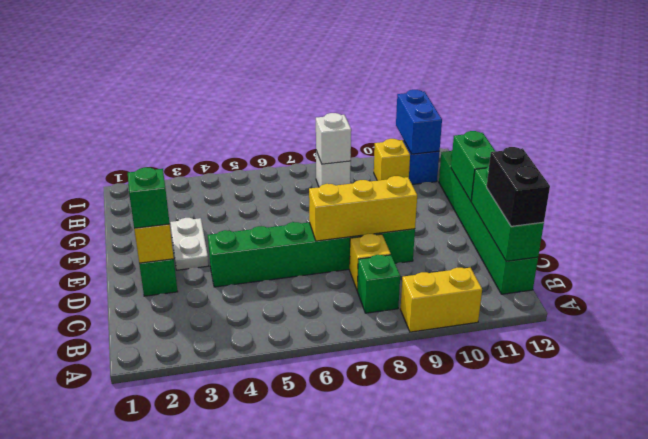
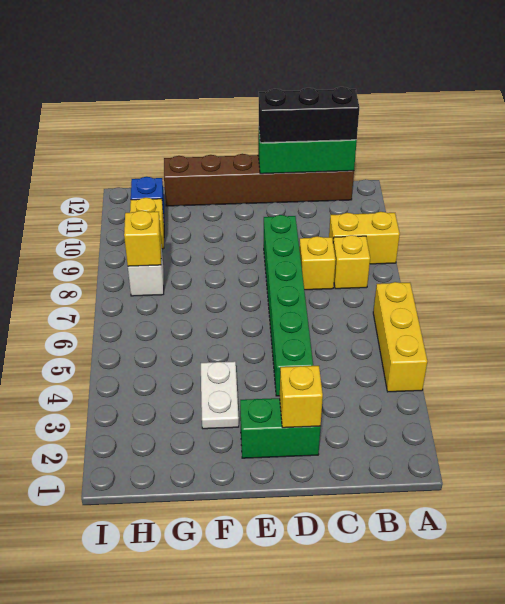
yellow 1x2 brick [400,268,482,332] -> yellow 1x2 brick turned to [329,212,400,264]
green 1x1 brick [357,255,400,313] -> yellow 1x1 brick [333,235,370,289]
green 1x6 brick [439,151,538,294] -> brown 1x6 brick [164,154,354,206]
black 1x2 brick [487,147,550,226] -> black 1x3 brick [259,87,359,143]
green 1x1 brick [128,167,170,228] -> none
yellow 1x3 brick [309,176,417,241] -> yellow 1x3 brick moved to [373,282,427,392]
white 1x2 plate [170,218,209,270] -> white 1x2 plate turned to [201,361,239,429]
green 1x2 brick [451,131,495,201] -> none
white 1x1 brick [316,113,351,164] -> yellow 1x1 brick [124,211,161,266]
blue 1x2 brick [396,90,442,154] -> none

